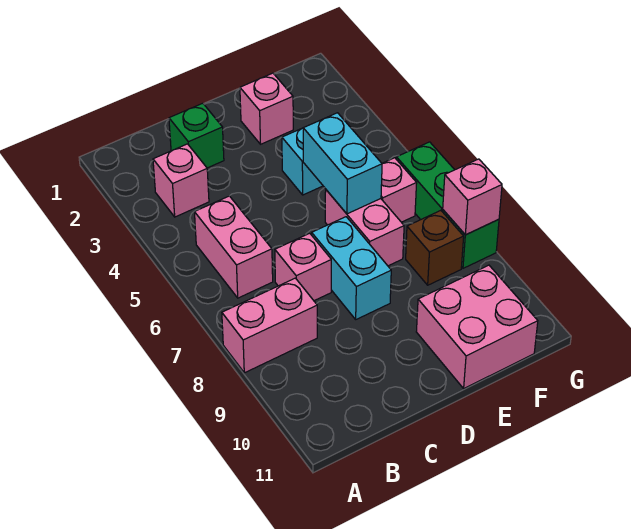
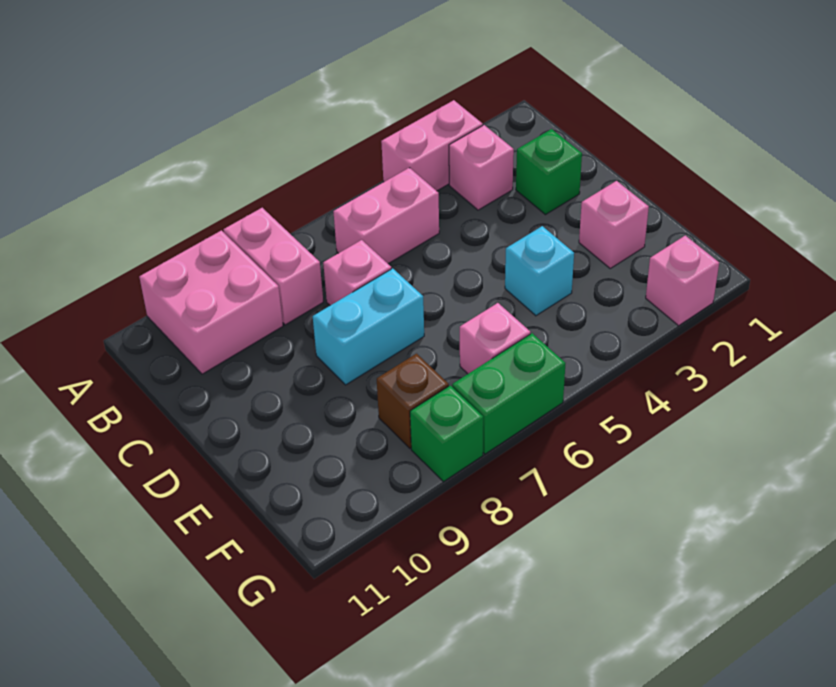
cyan 1x2 brick [303,113,382,214] -> none
pink 1x2 brick [325,190,404,266] -> pink 1x2 brick moved to [381,100,483,191]
pink 2x2 brick [416,265,538,388] -> pink 2x2 brick moved to [139,230,283,374]
pink 1x1 brick [443,159,502,235] -> pink 1x1 brick moved to [646,236,719,326]

